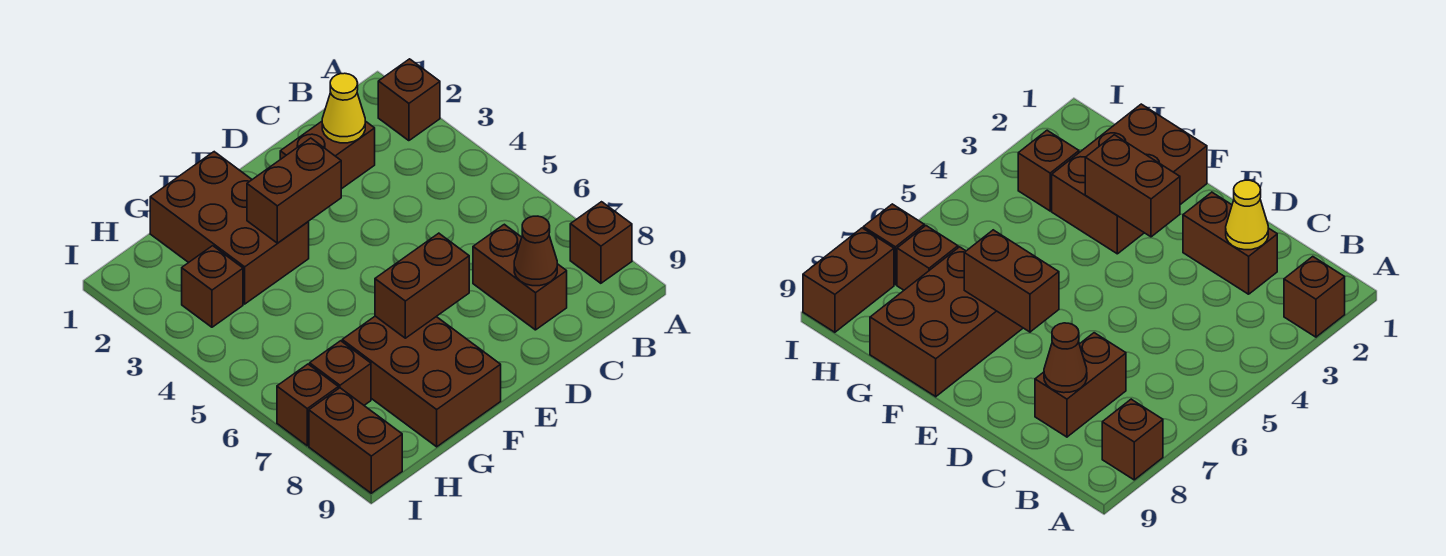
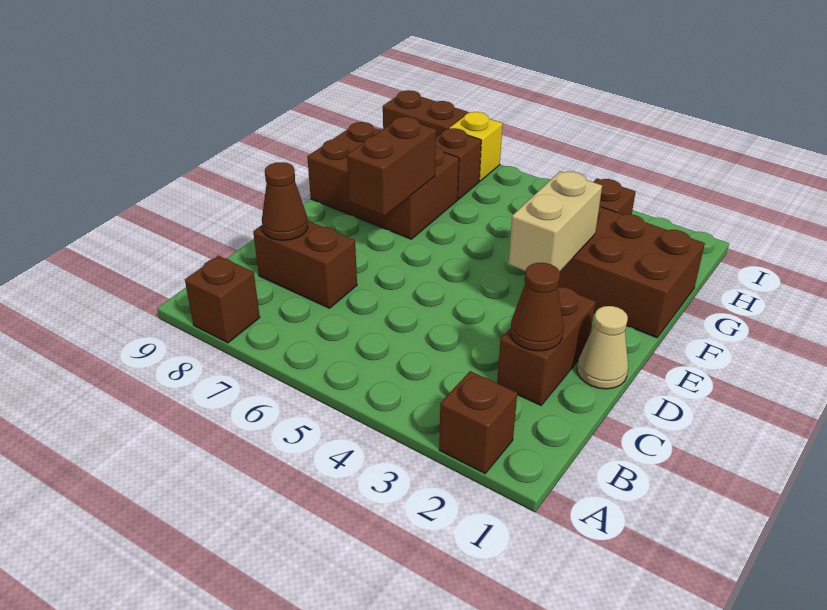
yellow 1x1 cone [322,73,365,143] -> brown 1x1 cone [510,263,563,351]
none -> tan 1x1 cone [577,306,628,389]
brown 1x2 brick [247,138,341,243] -> tan 1x2 brick [508,171,602,272]
brown 1x1 brick [277,364,338,446] -> yellow 1x1 brick [449,112,503,181]

